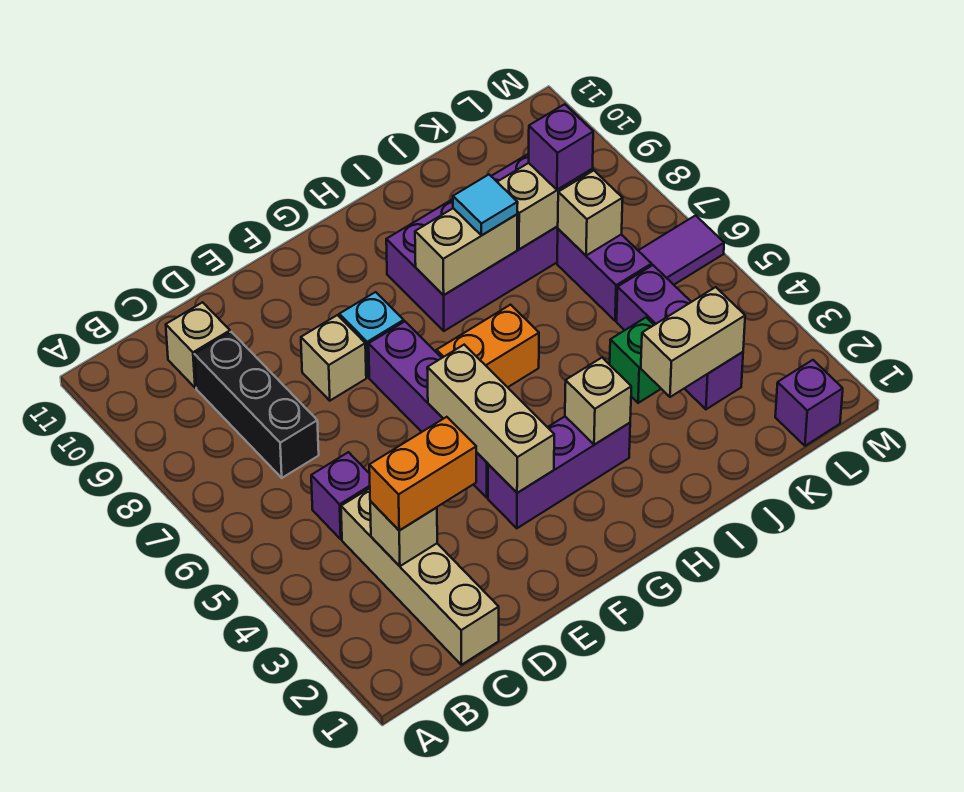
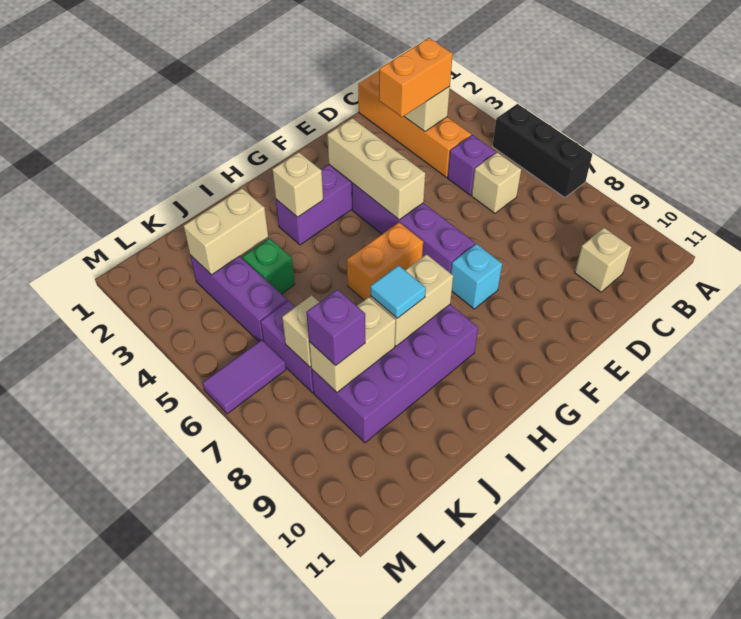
tan 1x4 brick [341,488,499,665] -> orange 1x4 brick [358,71,471,177]
black 1x3 brick [194,332,319,478] -> black 1x3 brick moved to [492,104,592,198]
tan 1x1 brick [301,315,366,401] -> tan 1x1 brick moved to [472,152,521,213]
purple 1x1 brick [775,360,843,446] -> none

